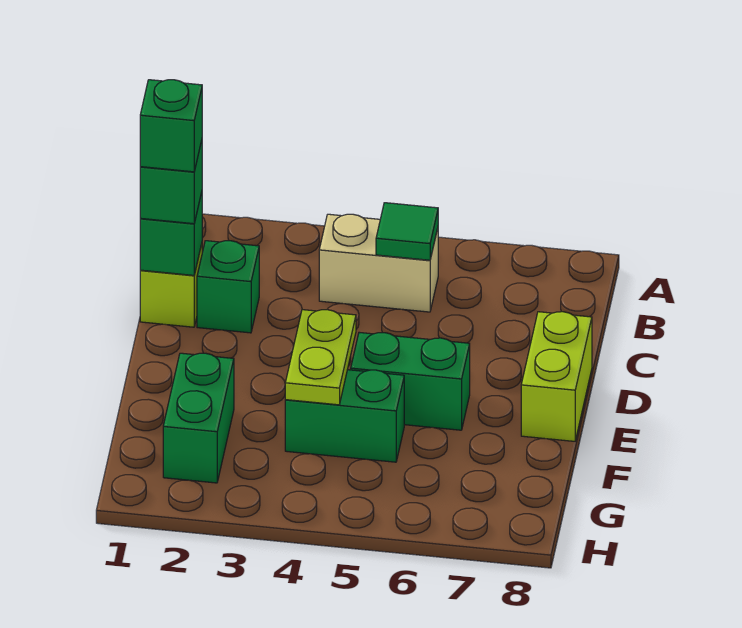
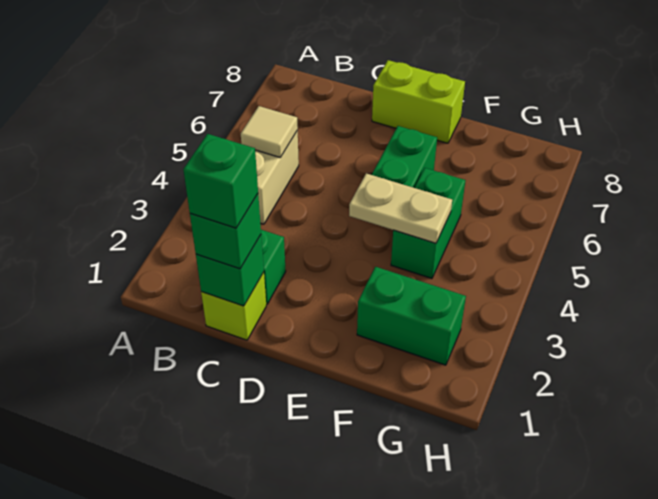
green 1x1 tile [376,203,438,260] -> tan 1x1 tile [241,106,298,157]
lime 1x2 plate [285,310,356,405] -> tan 1x2 plate [349,173,452,243]

